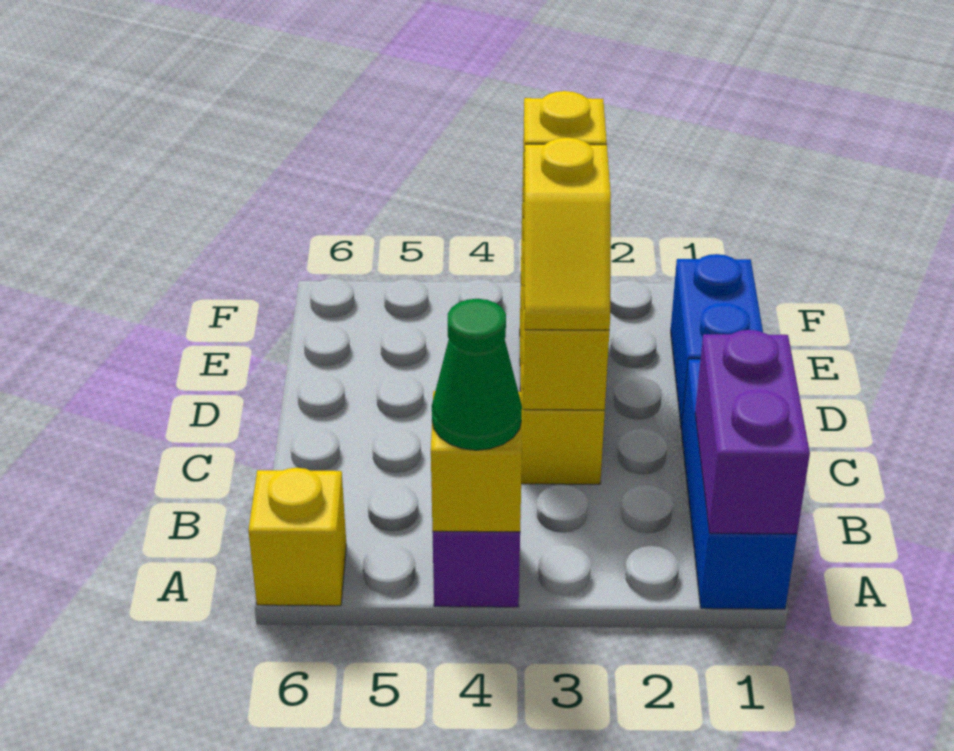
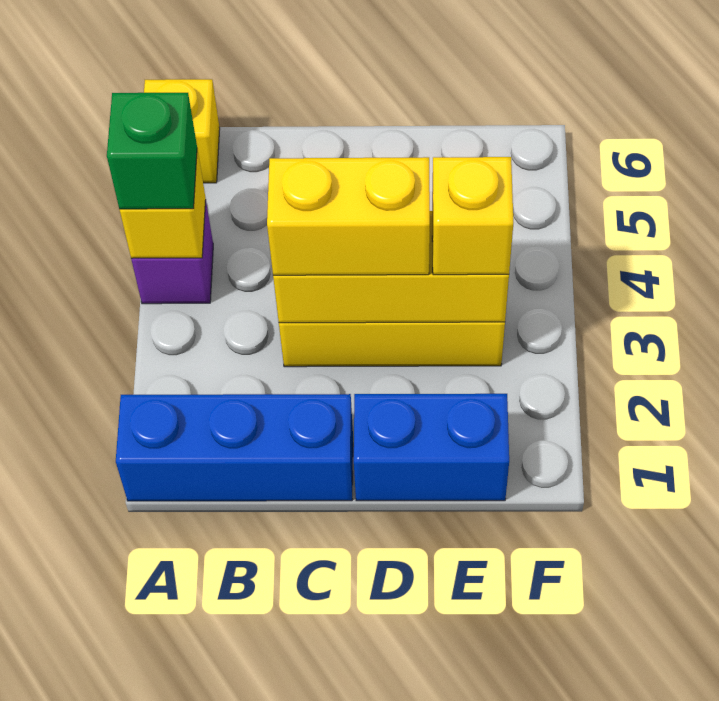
purple 1x2 brick [695,330,810,534] -> none
green 1x1 cone [432,299,522,450] -> green 1x1 brick [107,93,197,209]
yellow 1x2 slope [523,138,611,330] -> yellow 1x2 brick [267,157,430,275]

